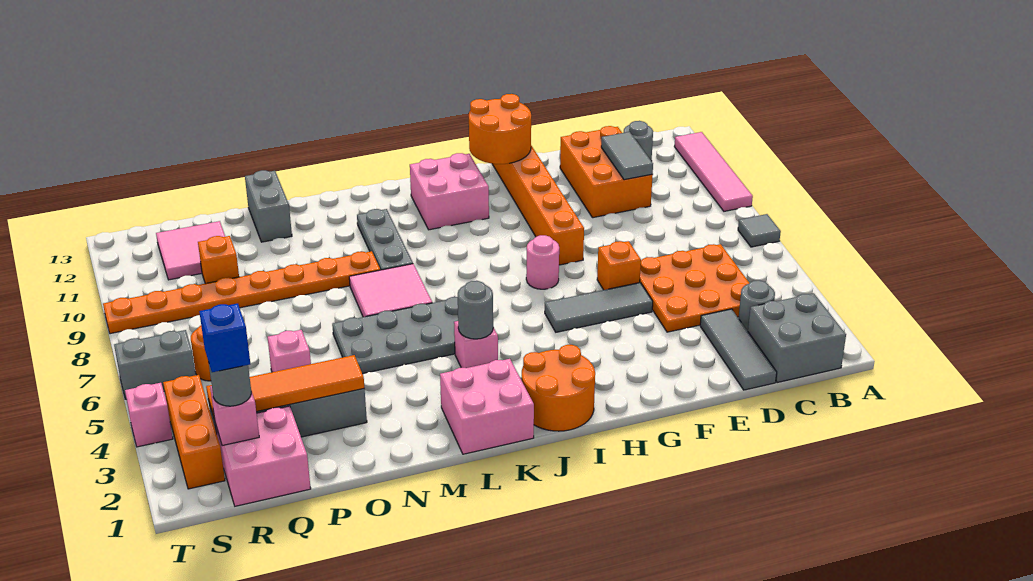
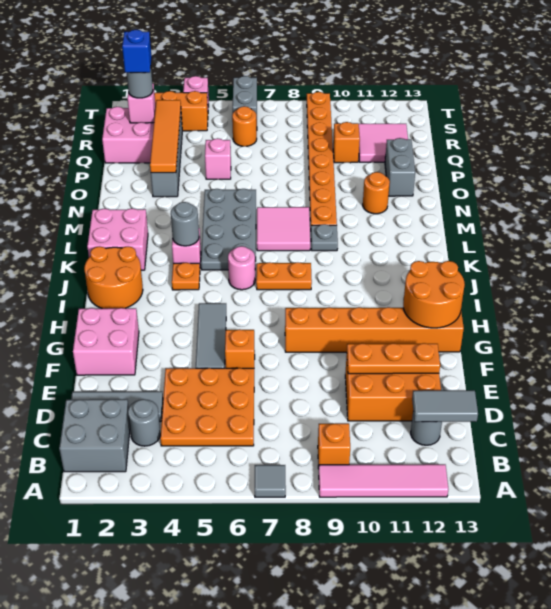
none -> orange 1x1 brick [318,423,350,469]
grey 1x2 tile [601,132,653,180] -> grey 1x2 tile moved to [412,390,478,422]
none -> orange 1x3 plate [347,343,440,374]
pink 1x1 round brick [526,235,559,289] -> pink 1x1 round brick moved to [228,246,255,290]
pink 2x2 brick [410,153,489,230] -> pink 2x2 brick moved to [73,308,139,375]
none -> orange 1x1 plate [172,263,200,290]
none -> orange 1x2 plate [256,262,312,290]
grey 1x3 plate [357,209,413,270] -> grey 1x1 plate [311,224,338,251]
none -> orange 1x1 round brick [363,172,390,214]
grey 1x2 brick [245,170,292,242] -> grey 1x2 brick turned to [385,138,415,196]

